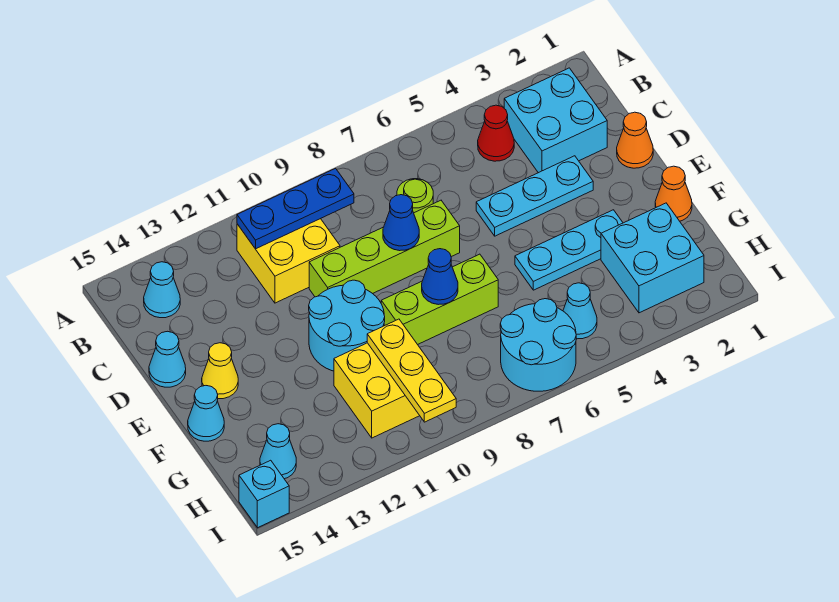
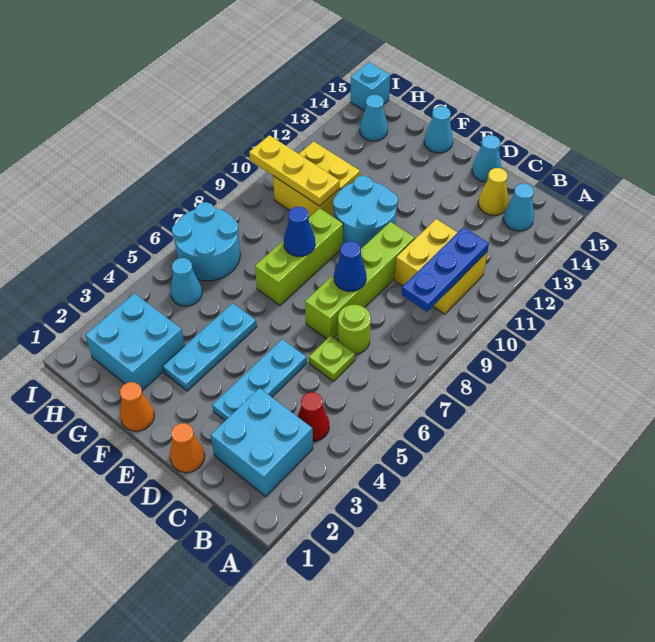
none -> lime 1x1 plate [309,336,355,381]
yellow 1x1 cone [202,343,238,399] -> yellow 1x1 cone moved to [478,168,509,215]

